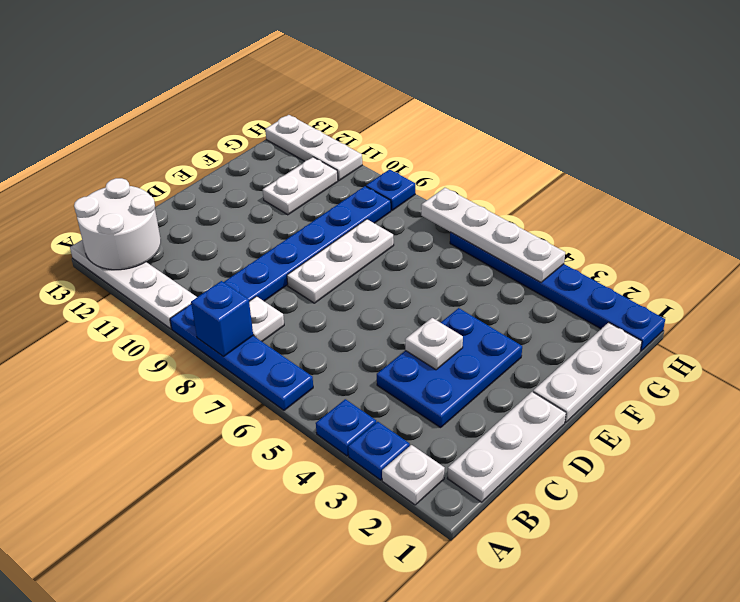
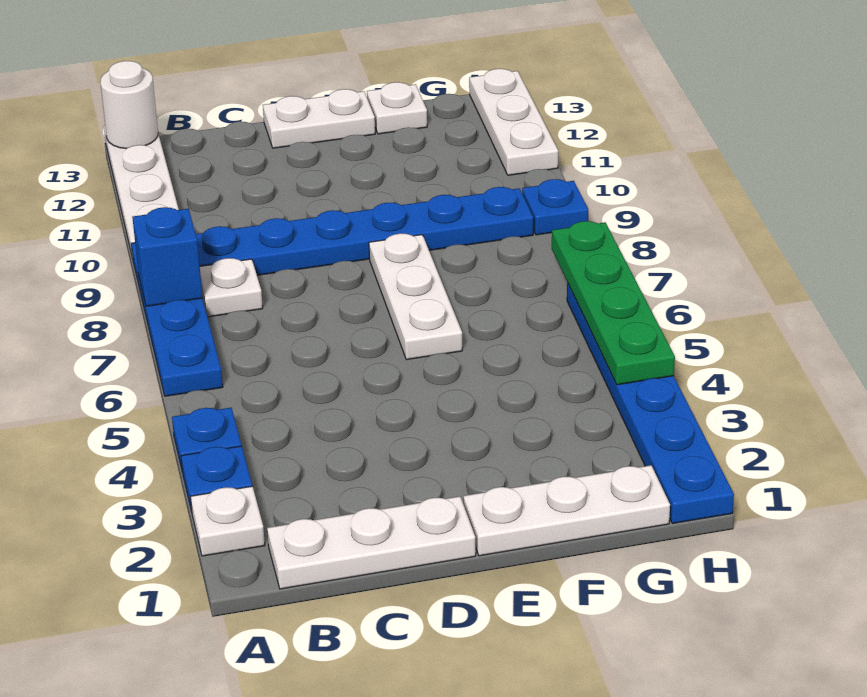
white 2x2 round brick [74,178,161,270] -> white 1x1 round brick [100,61,158,149]
blue 2x3 plate [377,308,522,428] -> none
white 1x1 plate [405,318,463,370] -> white 1x1 plate moved to [367,82,427,134]
white 1x3 plate [287,219,394,303] -> white 1x3 plate turned to [369,233,462,360]
white 1x2 plate [263,157,338,215] -> white 1x2 plate moved to [263,89,375,148]
white 1x4 plate [421,188,565,282] -> green 1x4 plate [552,221,675,385]

